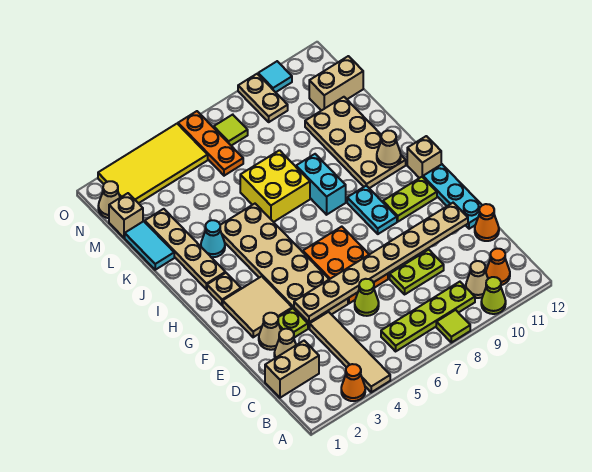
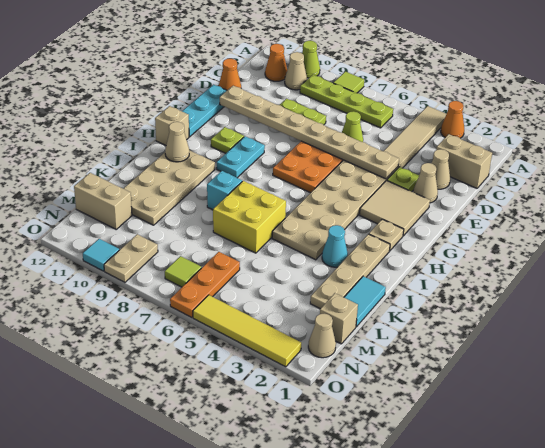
lime 1x2 plate [383,177,437,222] -> lime 1x1 plate [211,127,244,153]
cyan 1x2 brick [296,154,346,215] -> cyan 1x1 brick [207,171,242,210]
yellow 2x4 tile [98,124,208,203] -> yellow 1x4 tile [193,295,301,367]

